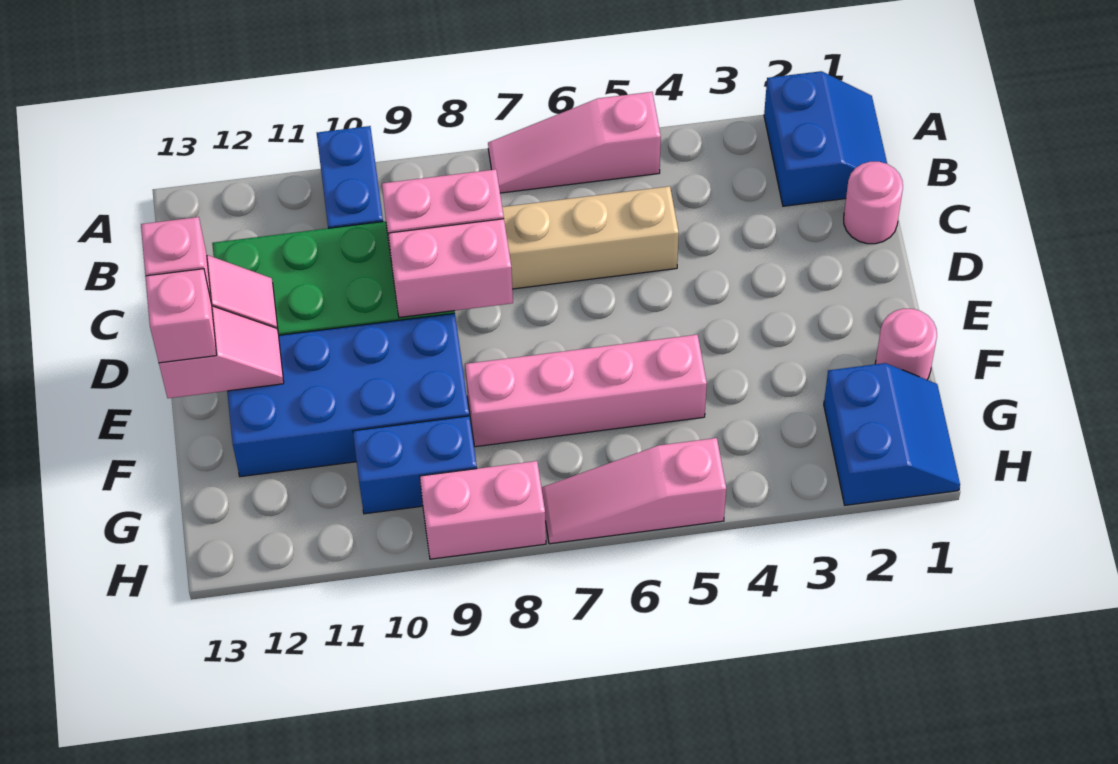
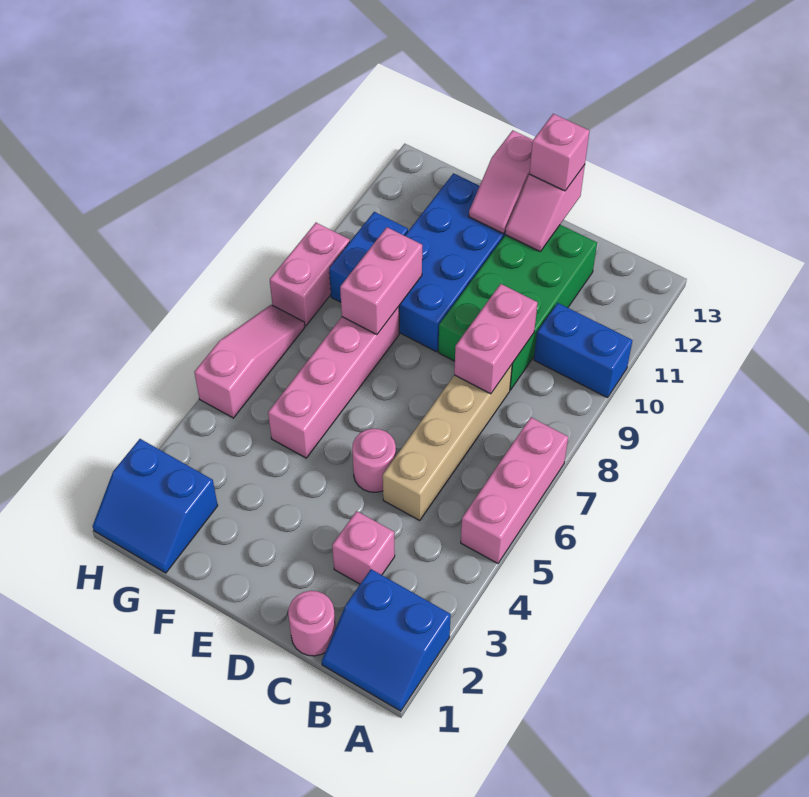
pink 1x3 slope [488,92,661,193] -> pink 1x3 brick [461,417,568,563]
pink 1x2 brick [388,219,513,317] -> pink 1x2 brick moved to [340,227,422,335]
pink 1x1 brick [145,269,217,363] -> pink 1x1 brick moved to [332,511,395,584]
pink 1x1 round brick [875,309,937,380] -> pink 1x1 round brick moved to [352,429,396,492]

